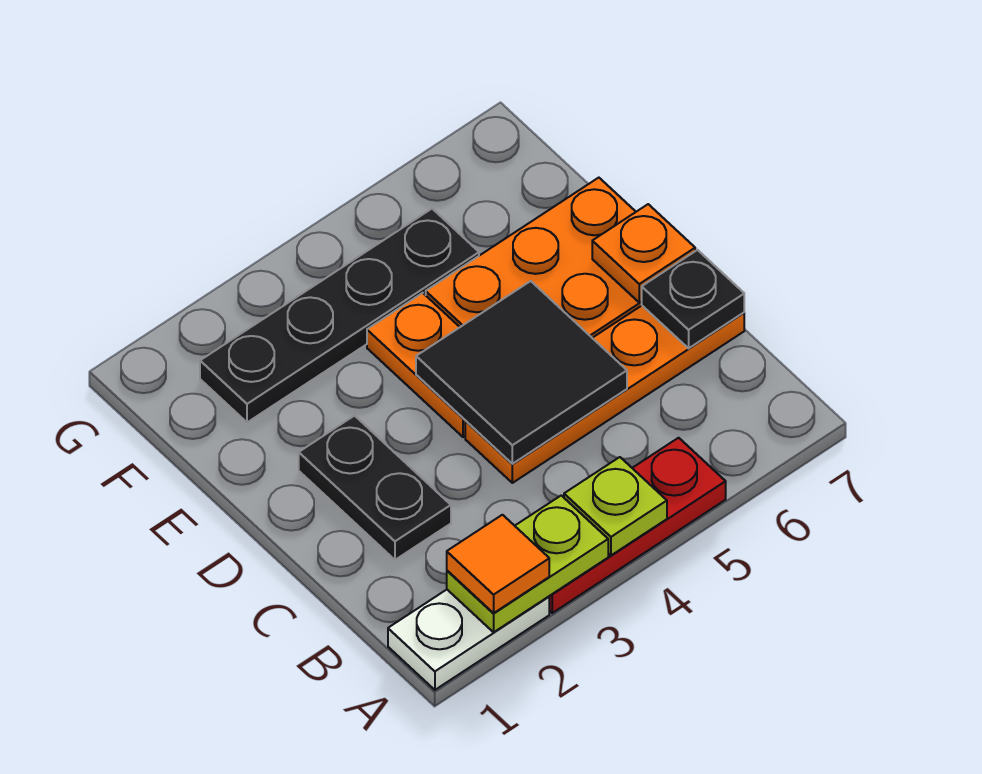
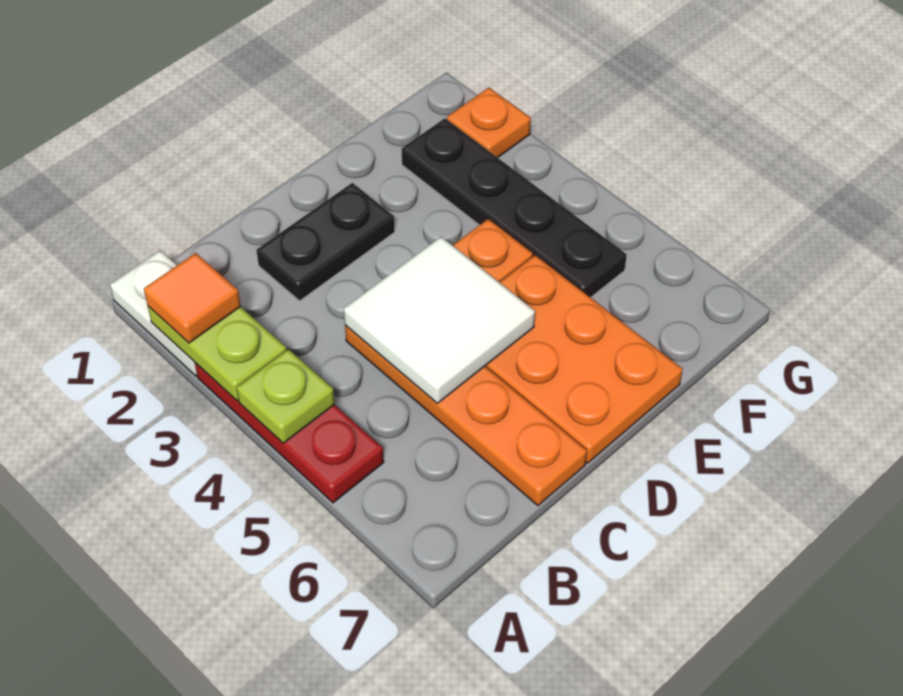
black 2x2 tile [416,281,627,464] -> white 2x2 tile [344,237,535,403]
black 1x1 plate [642,250,744,348] -> none
orange 1x1 plate [592,204,695,302] -> orange 1x1 plate moved to [447,88,531,158]

